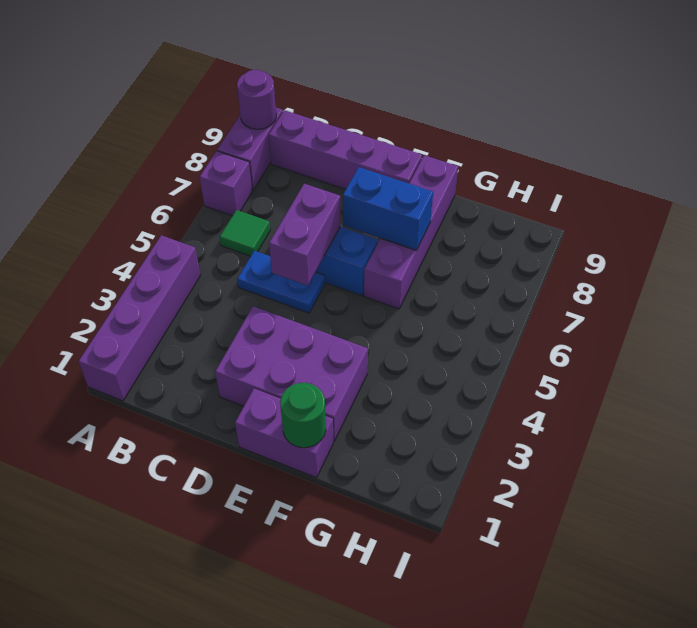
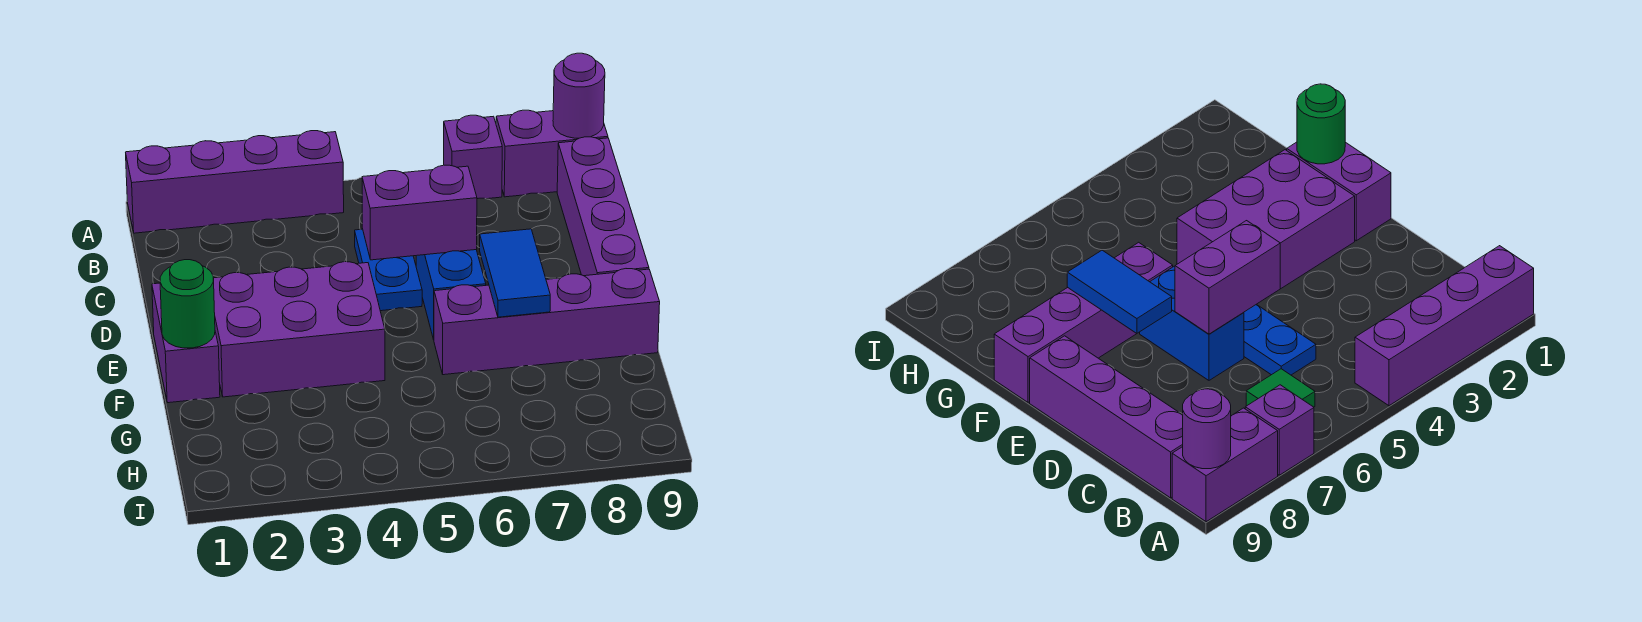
purple 2x3 brick [215,306,368,441] -> purple 2x3 brick turned to [214,262,385,397]
blue 1x2 brick [343,167,433,250] -> blue 1x2 tile [480,229,550,317]

